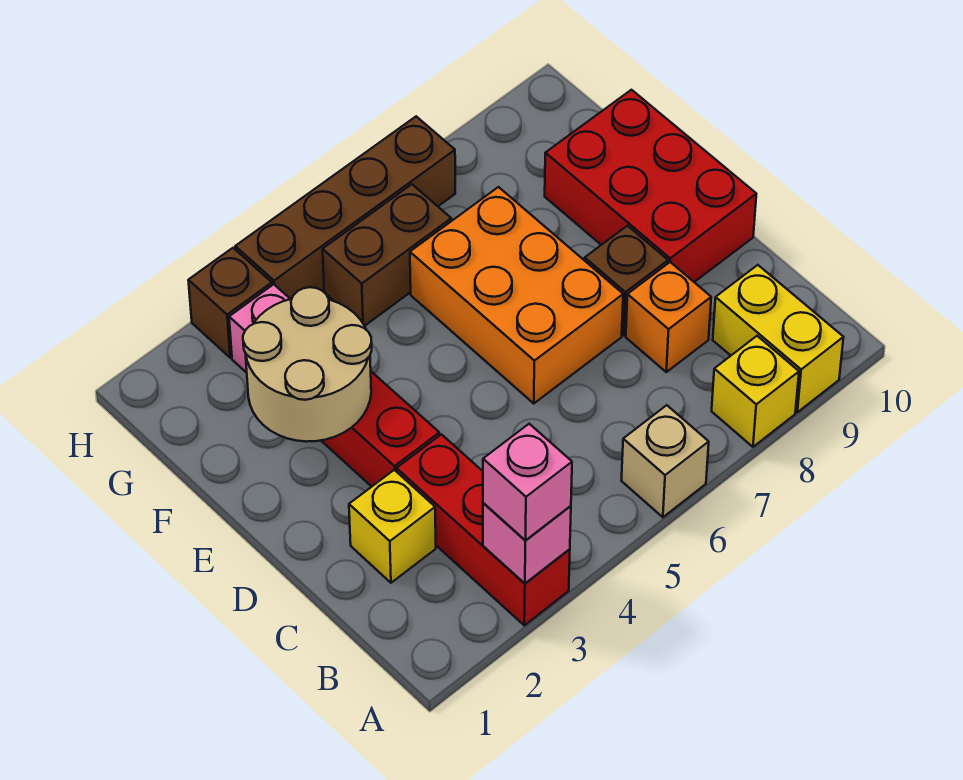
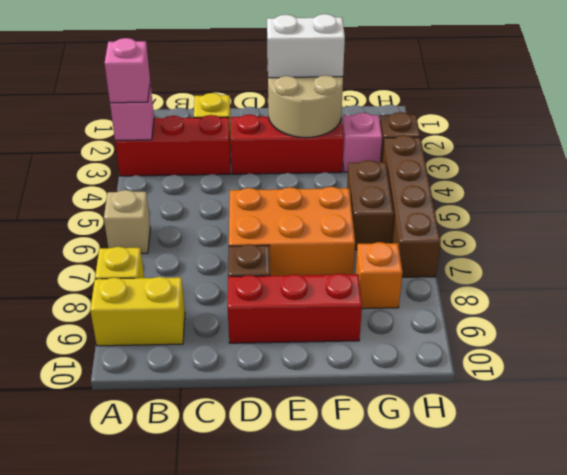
orange 1x1 brick [626,262,711,372] -> orange 1x1 brick moved to [356,242,403,309]
red 2x3 brick [545,90,756,282] -> red 1x3 brick [228,274,362,343]
none -> white 1x2 brick [267,14,345,78]

